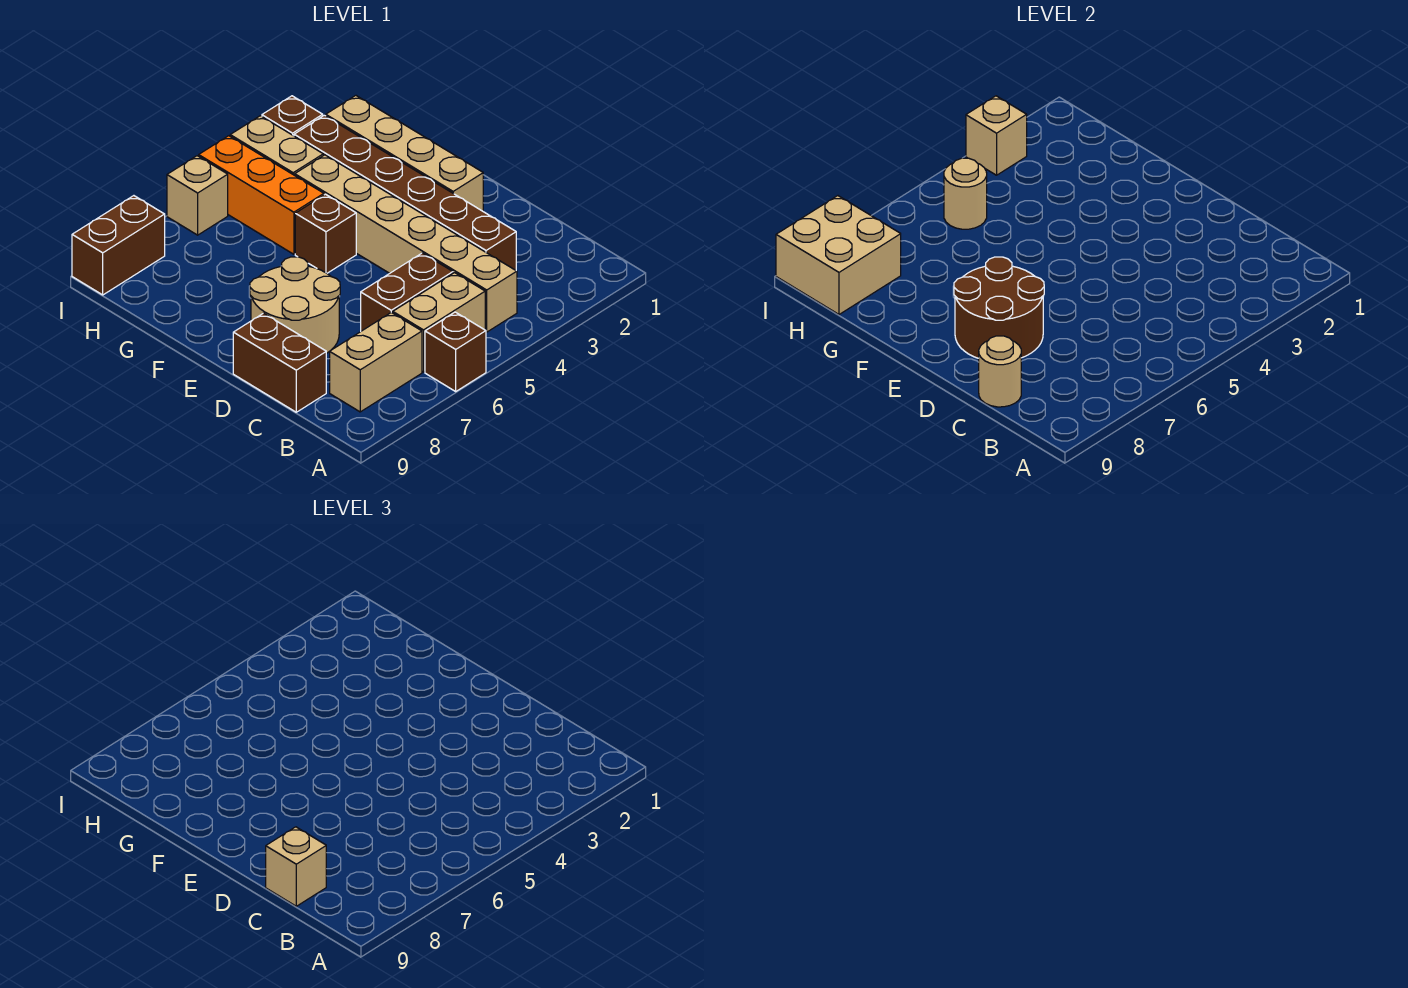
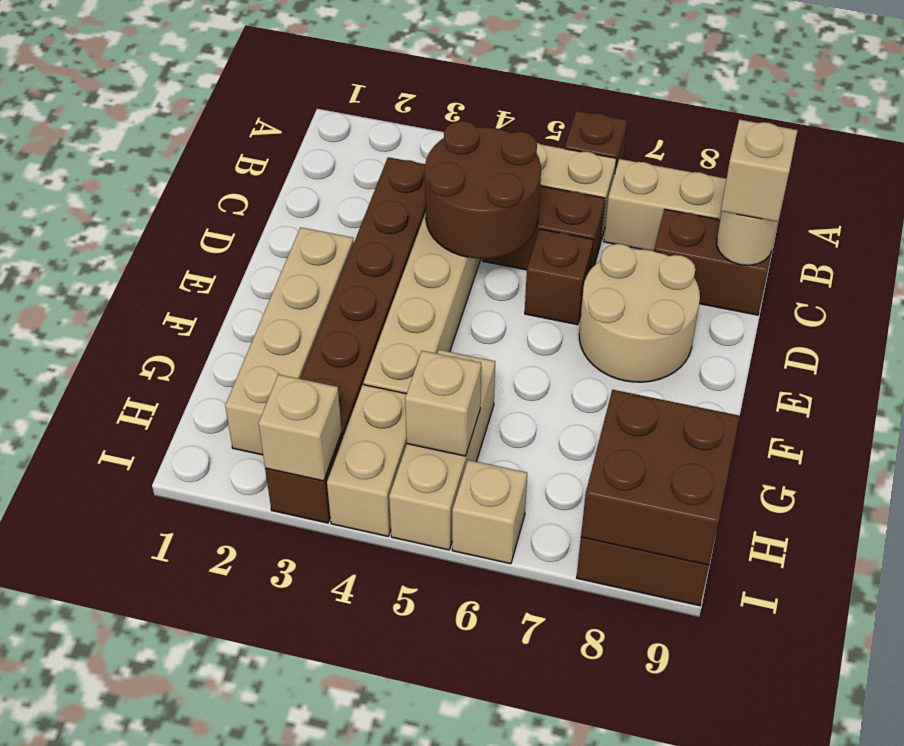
brown 1x2 brick [233,313,326,412] -> brown 1x2 brick turned to [654,209,772,315]
brown 2x2 round brick [954,257,1044,358] -> brown 2x2 round brick moved to [425,121,541,259]
brown 1x1 brick [295,194,356,273] -> brown 1x1 brick moved to [525,229,593,325]
orange 1x3 brick [199,136,324,254] -> tan 1x3 brick [389,350,495,550]
tan 1x1 round brick [944,158,987,229] -> tan 1x1 brick [405,351,481,456]
tan 2x2 brick [776,196,901,314] -> brown 2x2 brick [581,390,740,565]

